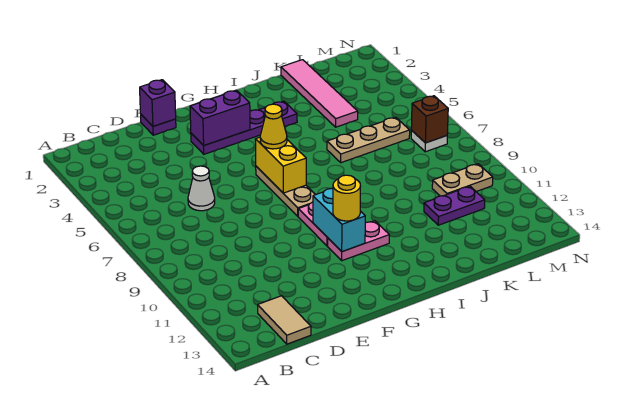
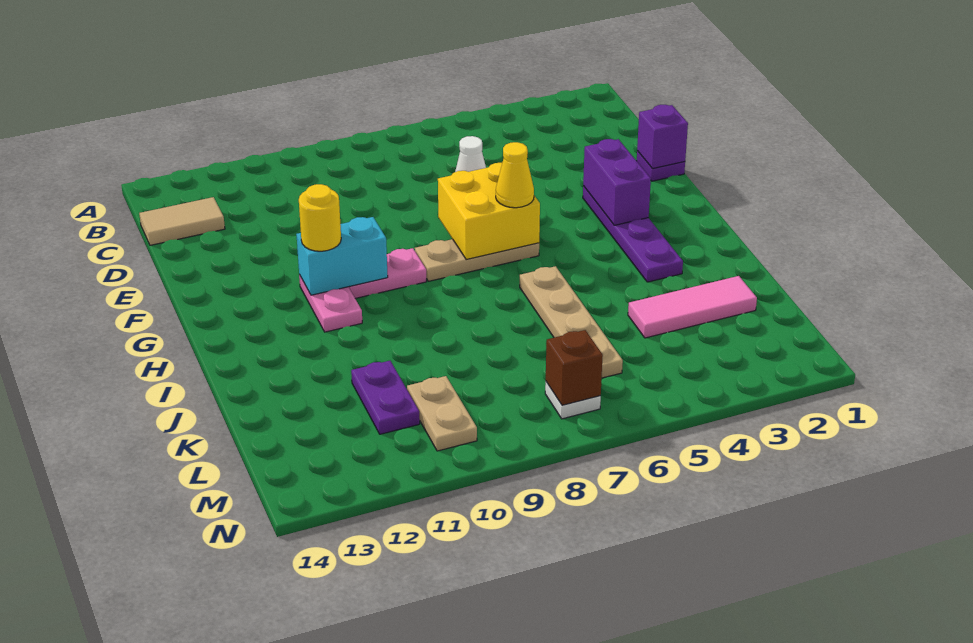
yellow 1x2 brick [255,137,306,193] -> yellow 2x2 brick [438,163,540,260]
tan 1x3 plate [327,117,410,163] -> tan 1x4 plate [520,266,623,378]
pink 1x4 tile [281,60,358,127] -> pink 1x3 tile [628,276,757,338]

